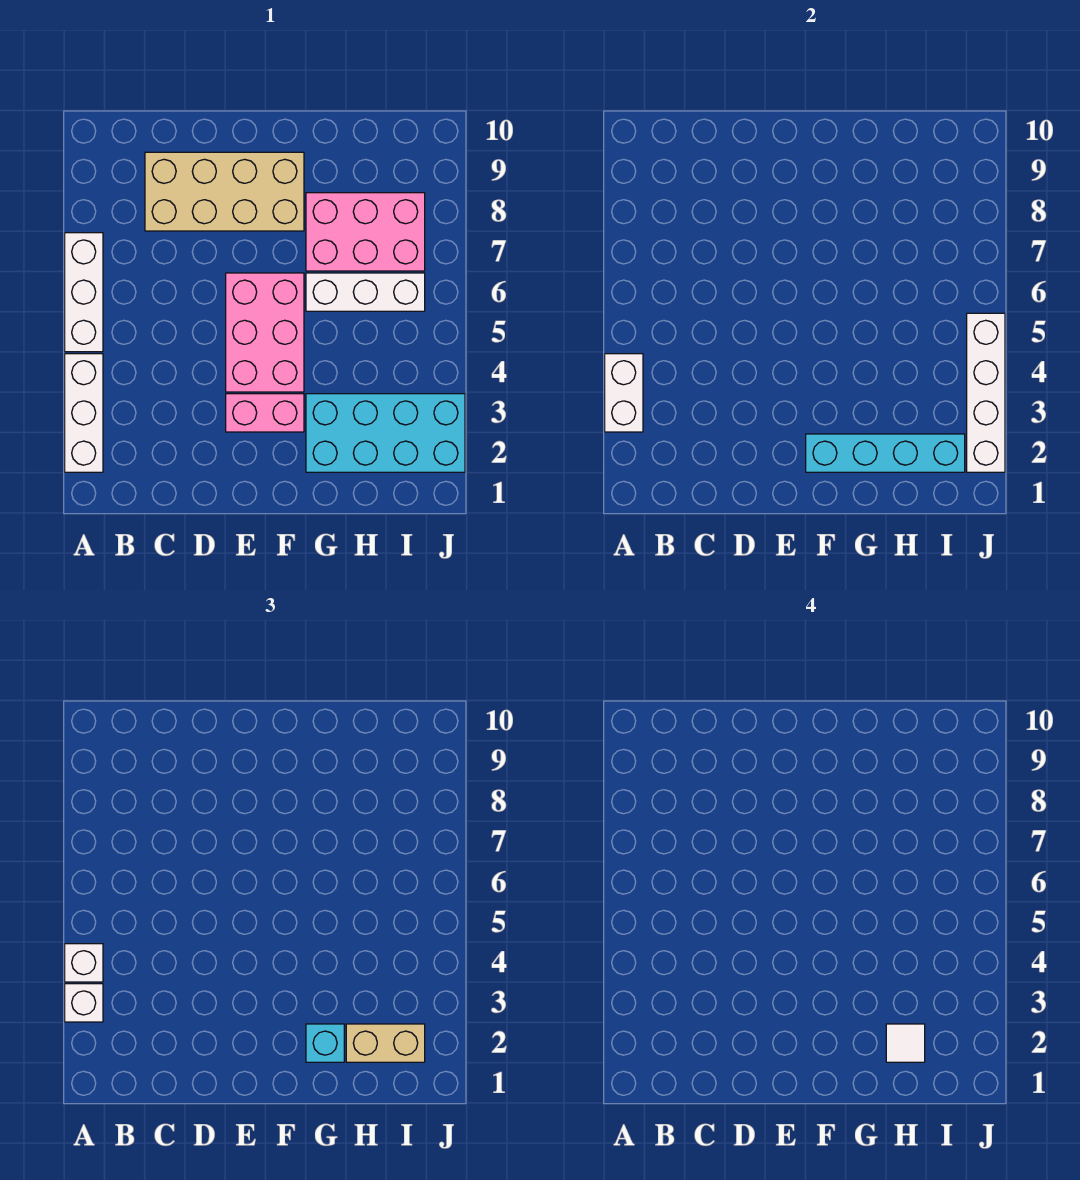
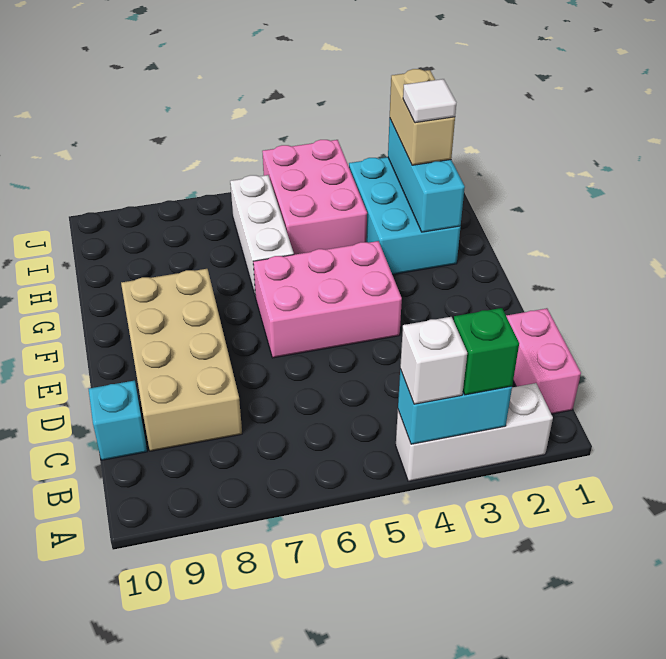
white 1x2 brick [605,354,643,432] -> cyan 1x2 brick [398,369,512,444]
white 1x1 brick [65,984,103,1022] -> green 1x1 brick [454,308,519,395]
white 1x3 brick [65,233,103,352] -> none
pink 1x2 brick [226,394,304,432] -> pink 1x2 brick moved to [506,308,581,414]
cyan 1x4 brick [806,434,965,472] -> cyan 1x3 brick [388,119,465,232]
cyan 2x4 brick [306,394,465,472] -> cyan 2x3 brick [349,157,461,274]
cyan 1x1 brick [306,1024,344,1062] -> cyan 1x1 brick moved to [89,380,147,460]
pink 2x3 brick [306,193,425,271] -> pink 2x3 brick moved to [262,140,367,255]
white 1x4 brick [967,313,1005,472] -> none

